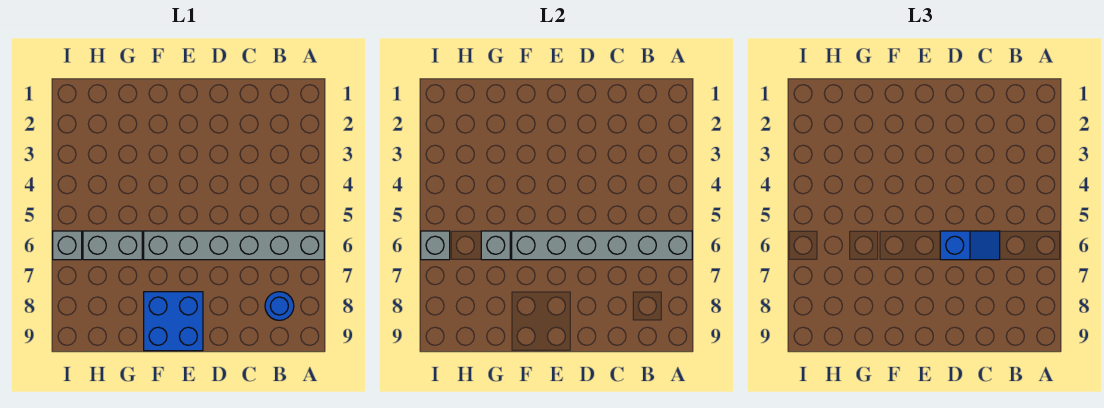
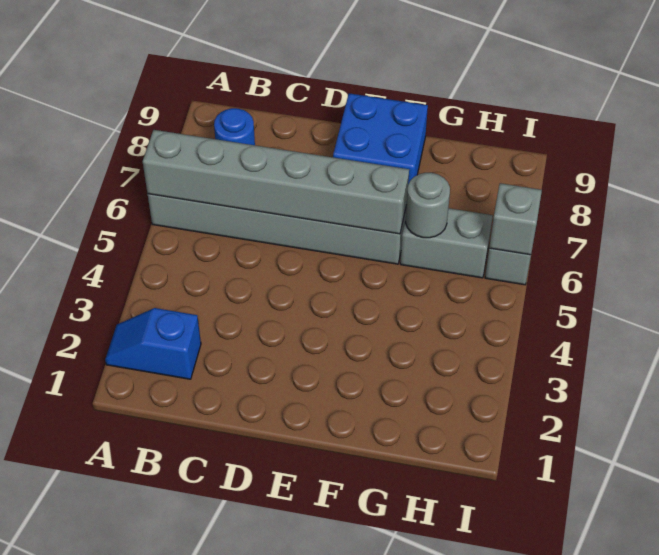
blue 1x2 slope [940,231,1000,260] -> blue 1x2 slope moved to [105,308,201,379]
grey 1x1 brick [481,231,510,260] -> grey 1x1 round brick [406,173,450,238]

